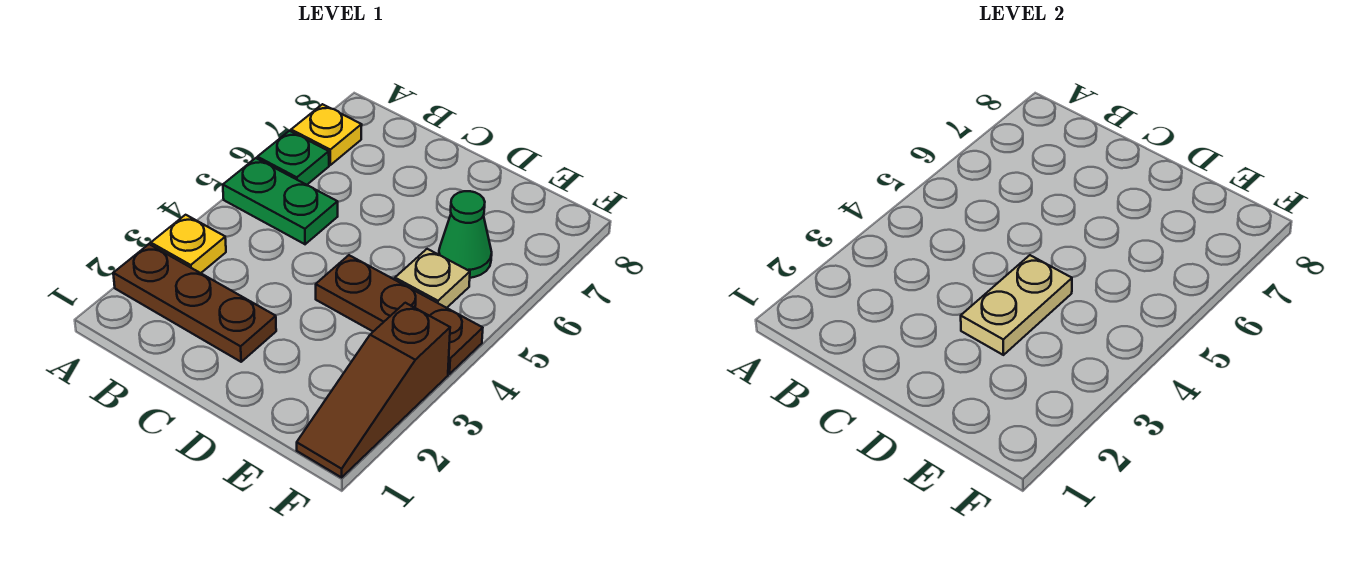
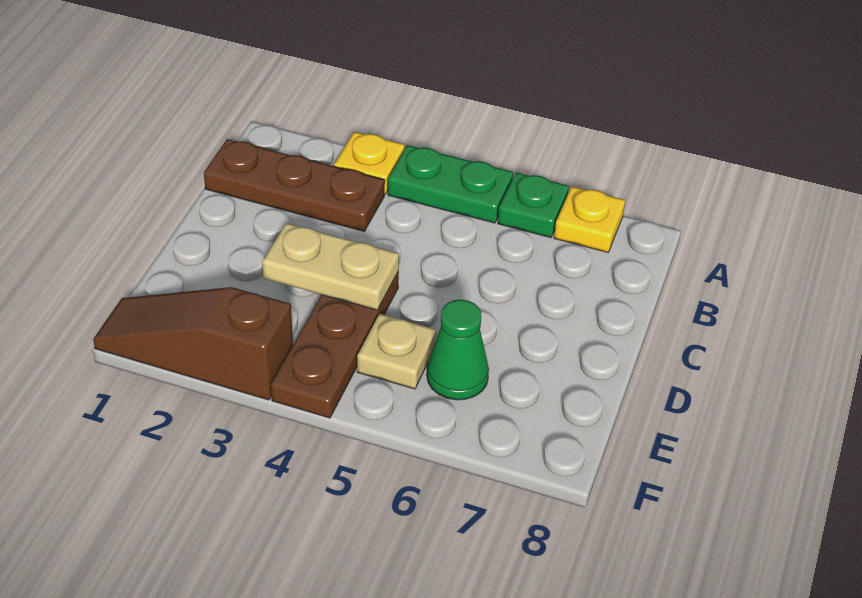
brown 1x3 plate [113,244,276,362] -> brown 1x3 plate turned to [204,139,385,231]
green 1x2 plate [223,158,338,244] -> green 1x2 plate turned to [388,145,513,223]

